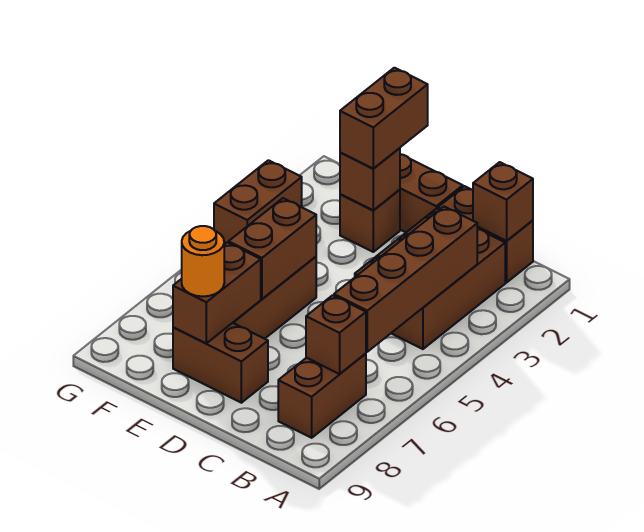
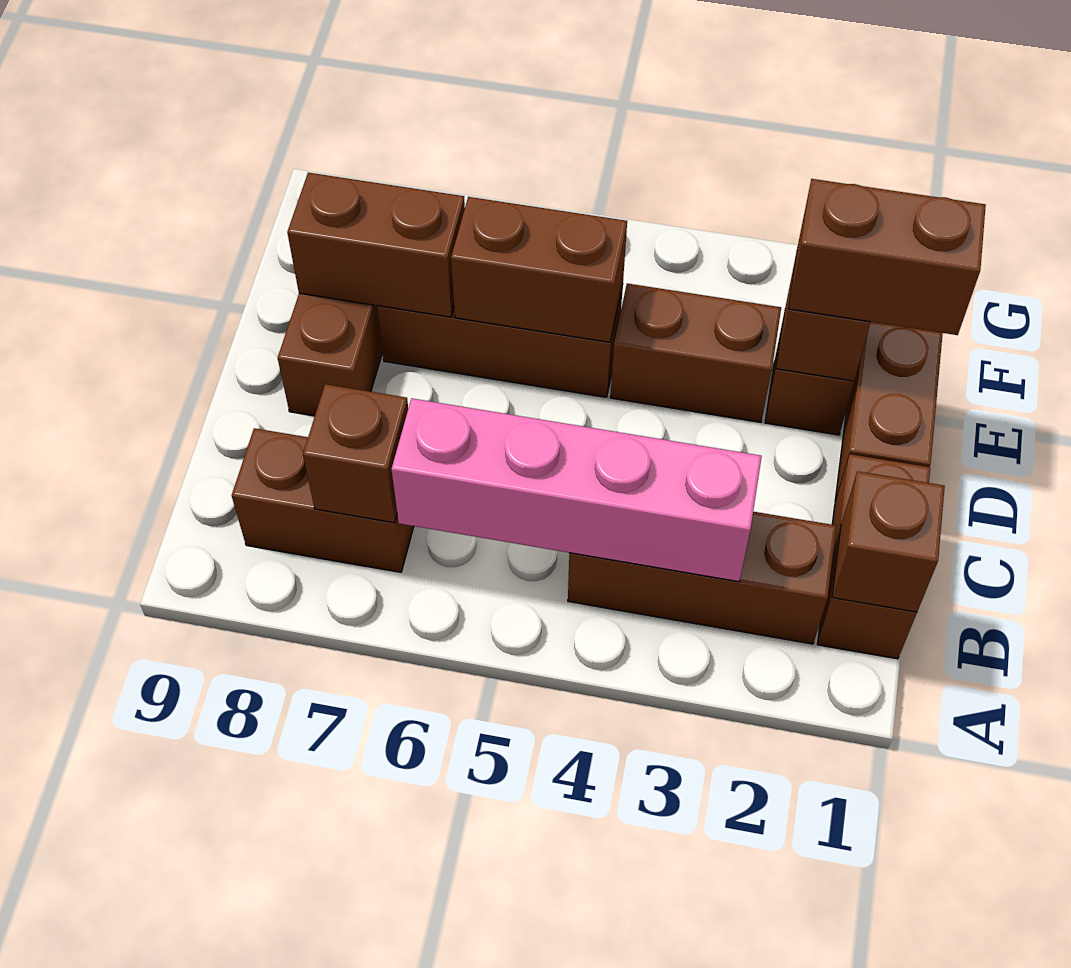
brown 2x3 brick [355,208,505,349] -> brown 1x3 brick [568,512,836,644]
brown 1x4 brick [334,207,477,352] -> pink 1x4 brick [391,398,762,582]
orange 1x1 round brick [182,226,224,296] -> none
brown 1x2 brick [214,160,302,245] -> brown 1x2 brick moved to [610,283,781,422]

